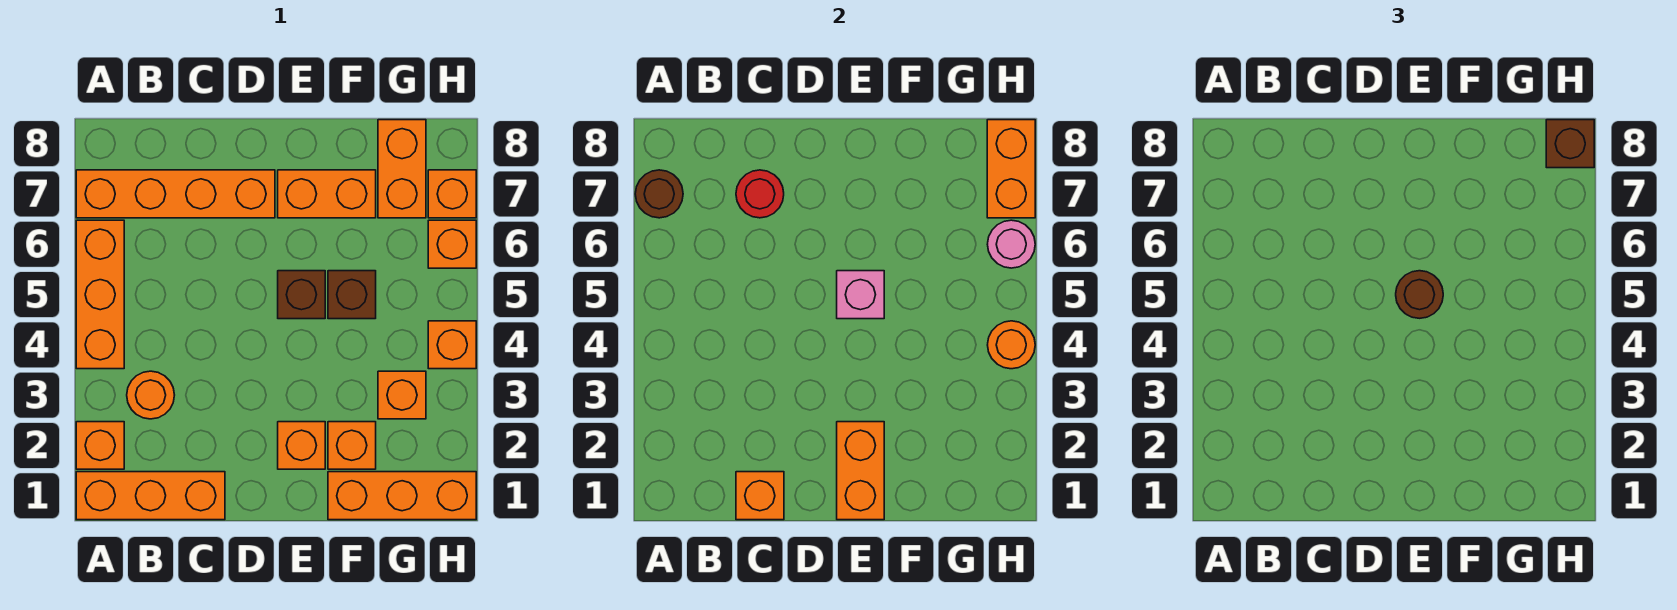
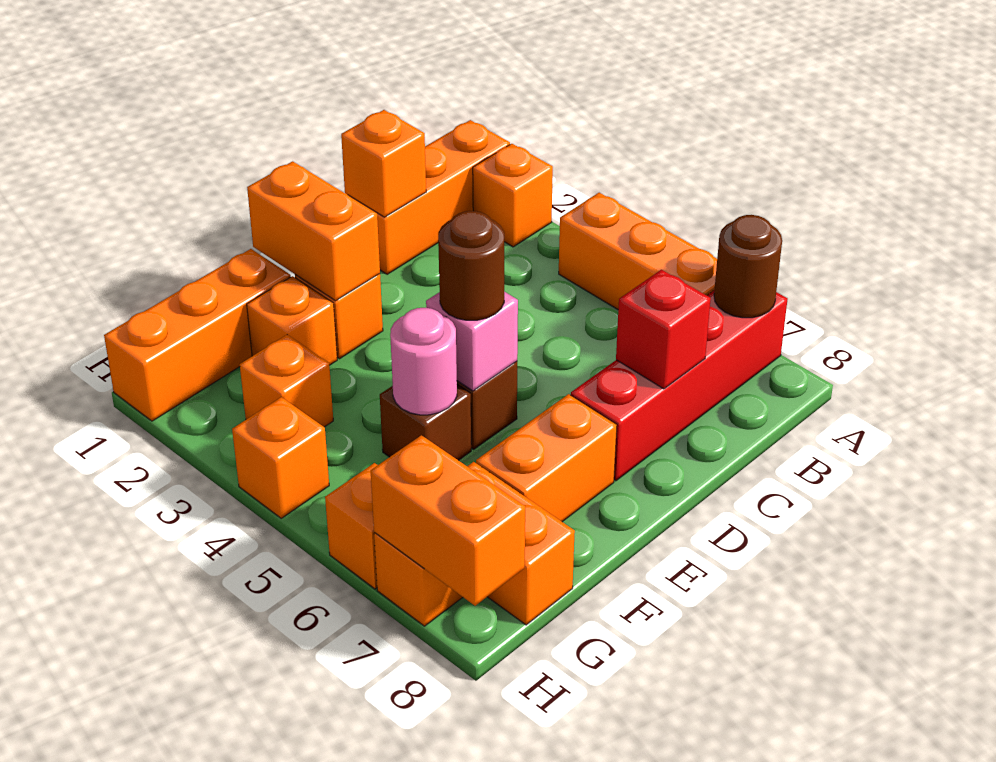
orange 1x4 brick [76,170,275,218] -> red 1x4 brick [571,291,788,481]
orange 1x1 round brick [127,371,174,419] -> none
red 1x1 round brick [736,170,784,218] -> red 1x1 brick [616,270,711,389]
orange 1x1 round brick [988,321,1035,369] -> none
pink 1x1 round brick [987,220,1035,268] -> pink 1x1 round brick moved to [390,308,457,415]
brown 1x1 brick [1546,120,1594,168] -> none

